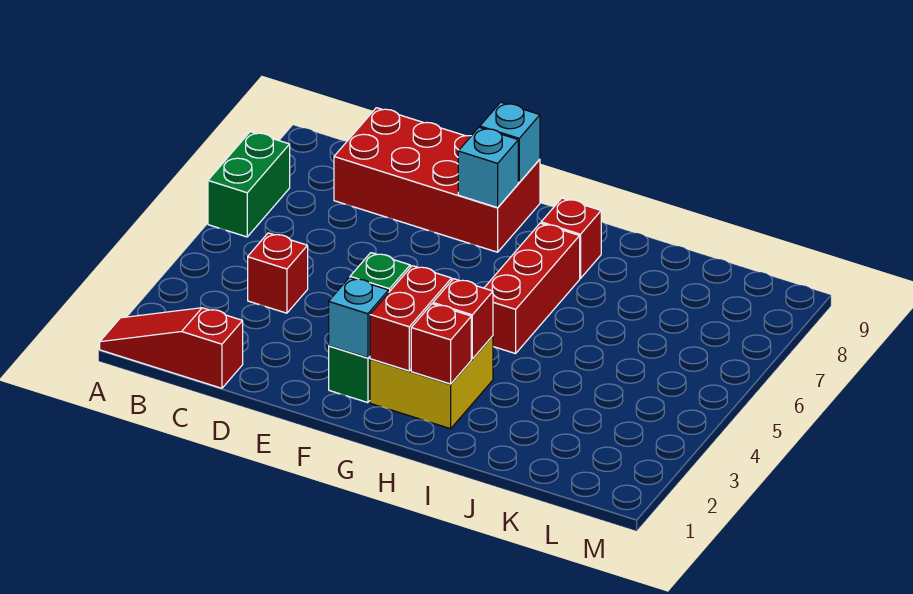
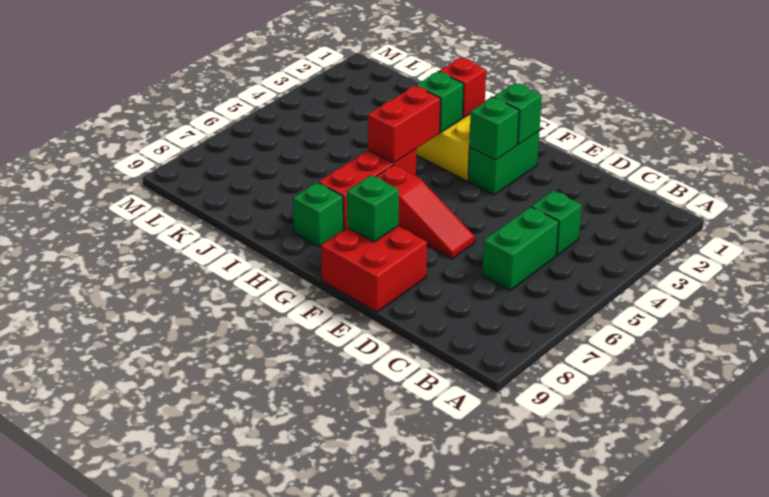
red 1x3 slope [100,308,243,388] -> red 1x3 slope moved to [376,165,475,259]
green 1x2 brick [208,132,290,237] -> green 1x2 brick moved to [482,207,559,290]
red 1x1 brick [248,233,308,313] -> green 1x1 brick [532,191,582,255]
red 2x4 brick [334,108,540,252] -> red 2x2 brick [321,226,427,312]
cyan 1x1 brick [329,278,389,358] -> green 1x1 brick [494,83,542,145]
cyan 1x1 brick [458,127,518,208] -> green 1x1 brick [347,175,399,242]
cyan 1x1 brick [480,102,540,182] -> none
red 1x2 brick [370,266,452,371] -> red 1x2 brick moved to [368,86,441,163]
red 1x1 brick [433,279,493,359] -> green 1x1 brick [416,72,464,133]
red 1x1 brick [541,198,601,278] -> green 1x1 brick [293,182,343,247]

